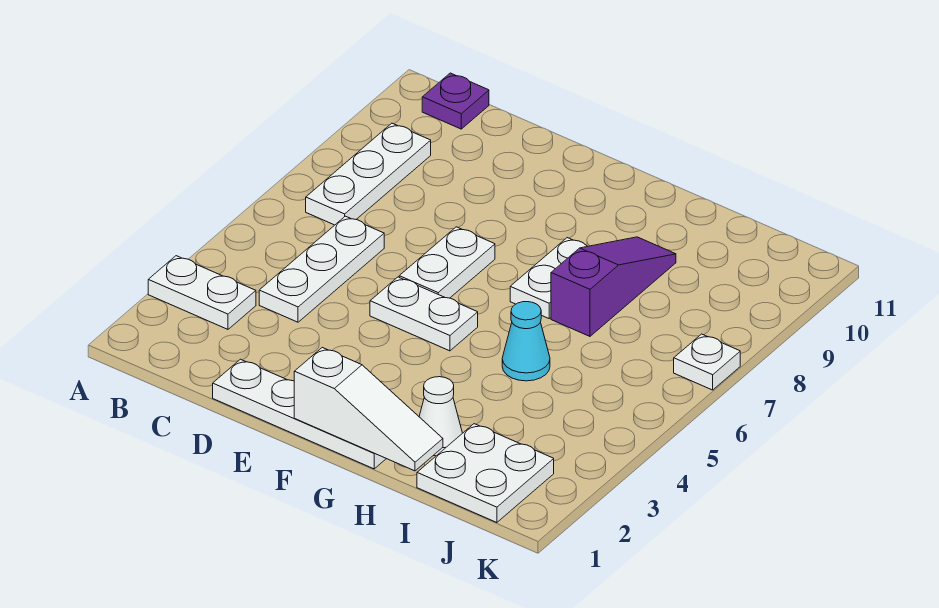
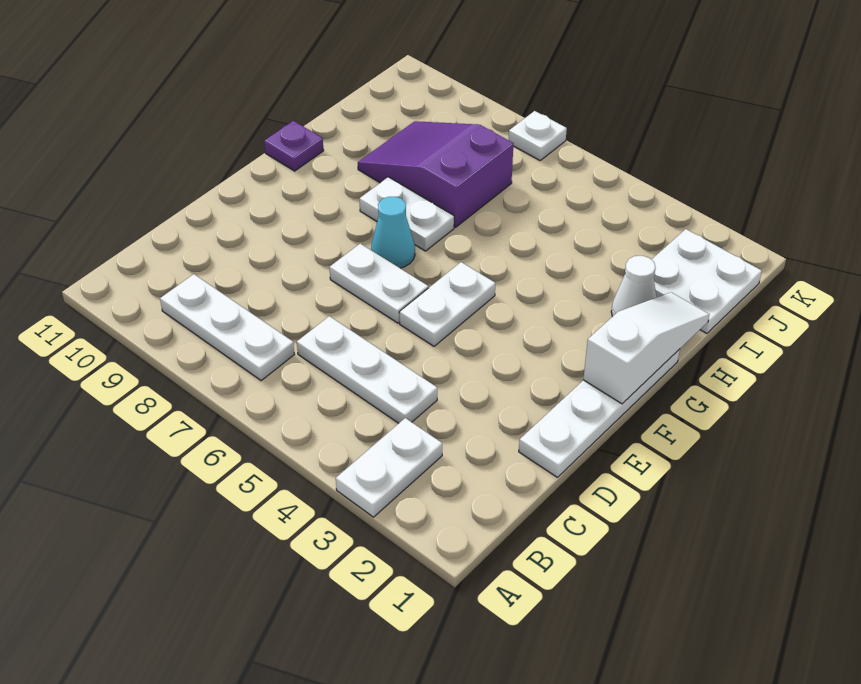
purple 1x1 plate [422,73,489,129] -> purple 1x1 plate moved to [264,121,324,171]
cyan 1x1 cone [502,302,550,381] -> cyan 1x1 cone moved to [371,197,415,268]
purple 1x3 slope [551,237,676,336] -> purple 2x3 slope [358,121,514,227]

